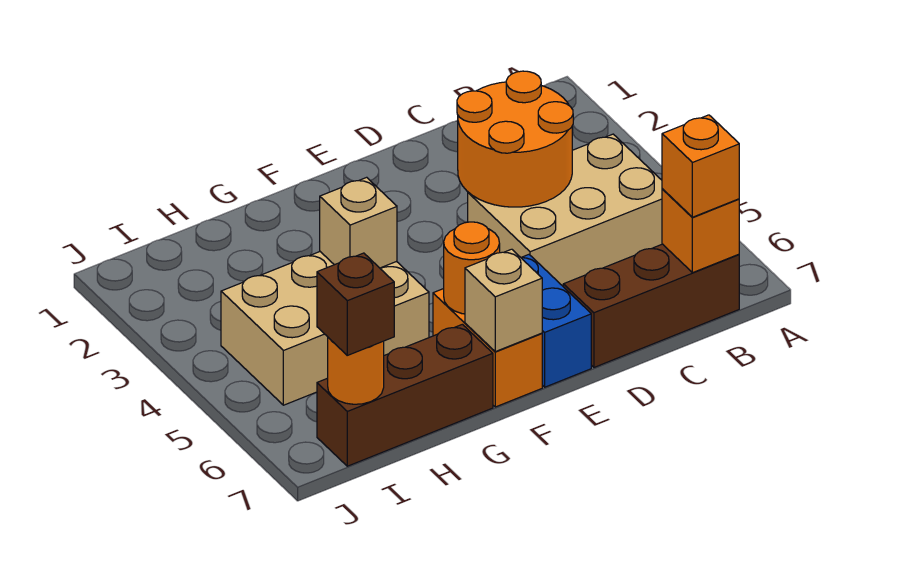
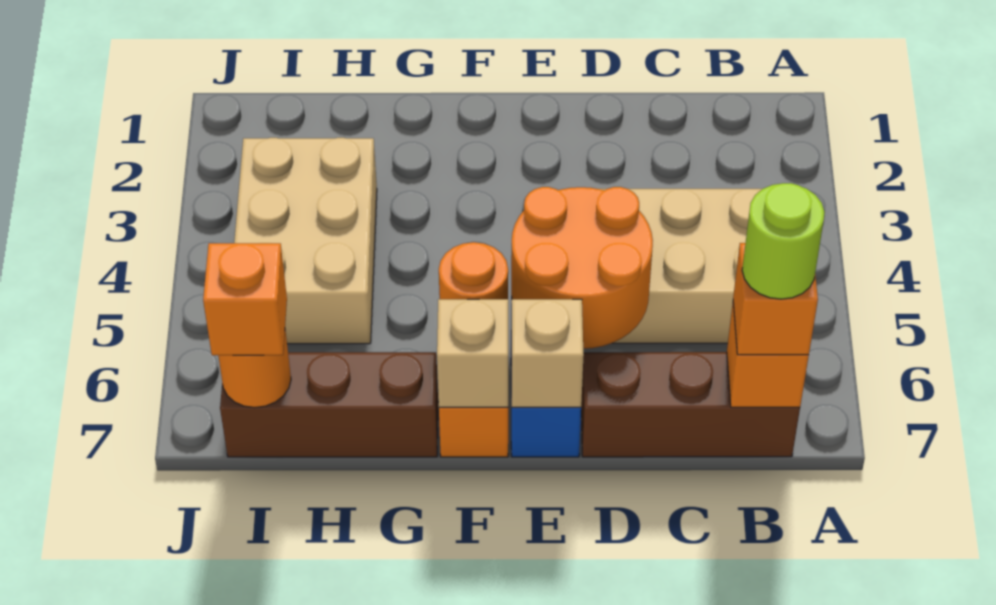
none -> lime 1x1 round brick [742,183,824,299]
orange 2x2 round brick [457,71,573,207] -> orange 2x2 round brick moved to [511,187,653,349]
tan 2x3 brick [221,252,429,405] -> tan 2x3 brick turned to [234,138,377,344]
tan 1x1 brick [320,177,397,268] -> tan 1x1 brick moved to [512,299,584,407]
brown 1x1 brick [317,253,394,355] -> orange 1x1 brick [203,243,287,355]

